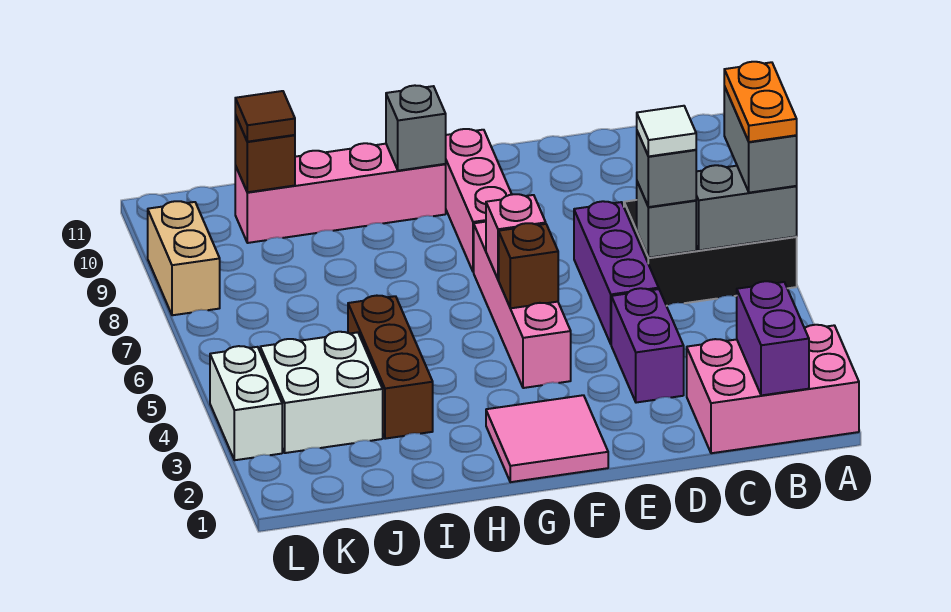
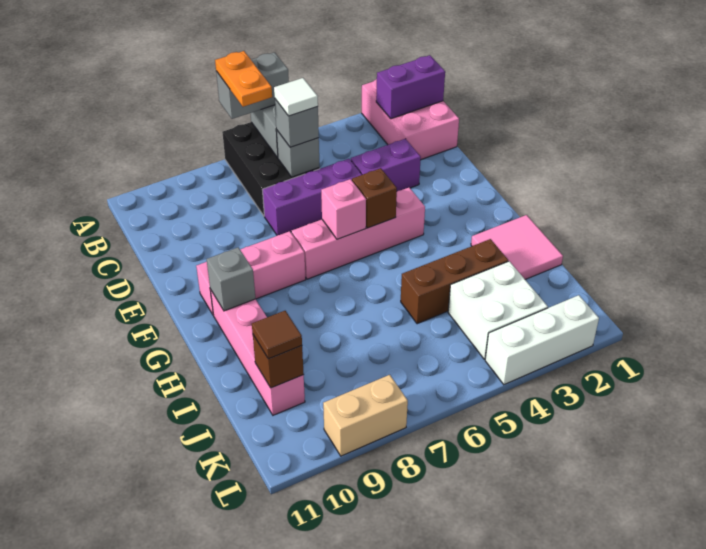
orange 1x2 plate [724,62,797,142] -> orange 1x2 plate turned to [215,51,272,107]
pink 2x2 tile [486,395,608,482] -> pink 2x2 tile moved to [471,215,563,279]
white 1x2 brick [210,346,282,460] -> white 1x3 brick [485,295,599,385]

